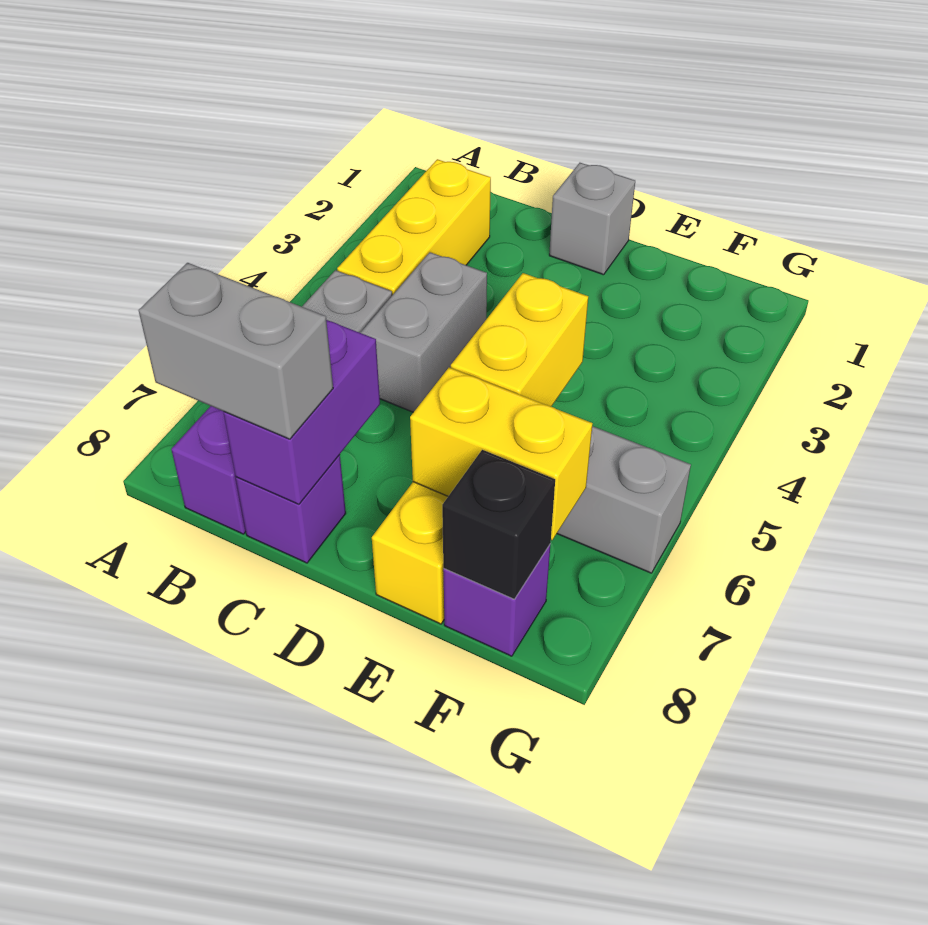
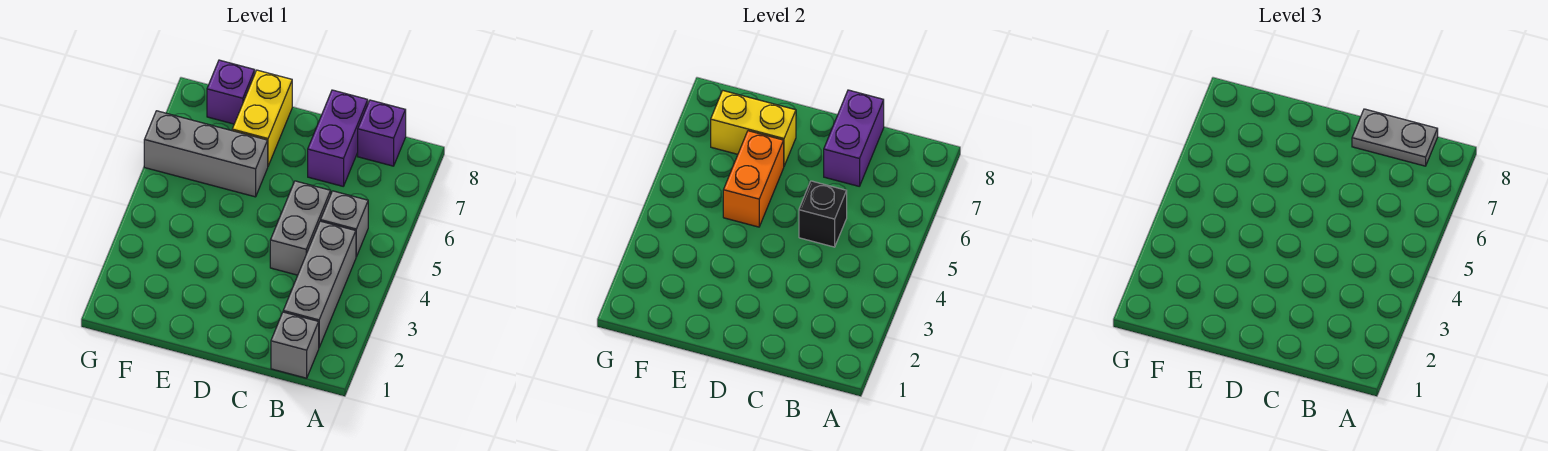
yellow 1x3 brick [337,159,491,295] -> grey 1x3 brick [283,221,356,347]
grey 1x2 brick [139,263,333,439] -> grey 1x2 plate [1352,109,1438,166]
purple 1x1 brick [236,455,346,563] -> purple 1x2 brick [308,90,368,186]
grey 1x1 brick [549,163,635,275] -> grey 1x1 brick moved to [271,312,319,378]
yellow 1x2 brick [451,273,588,406] -> orange 1x2 brick [723,131,784,227]
black 1x1 brick [442,450,555,599] -> black 1x1 brick moved to [799,181,847,247]

